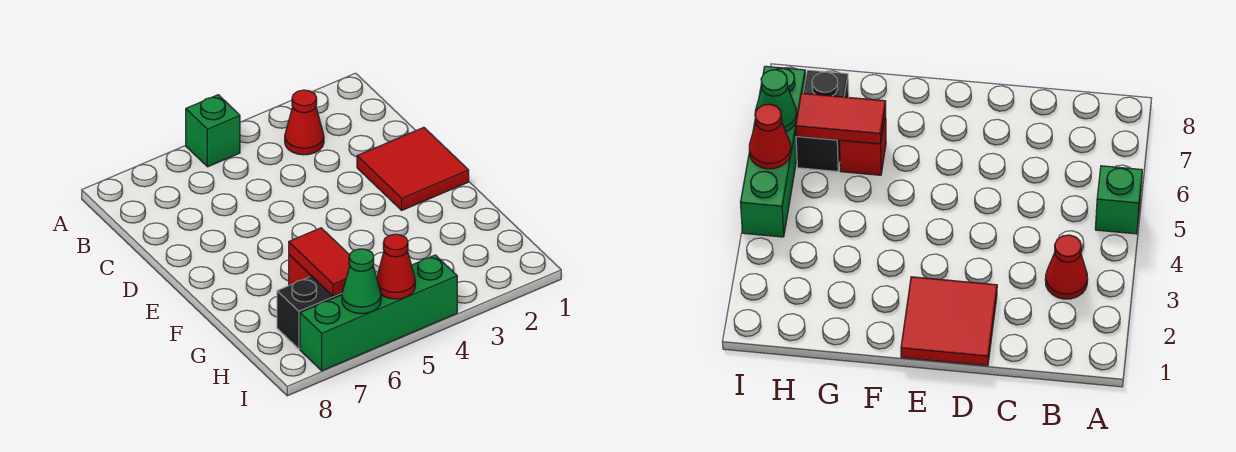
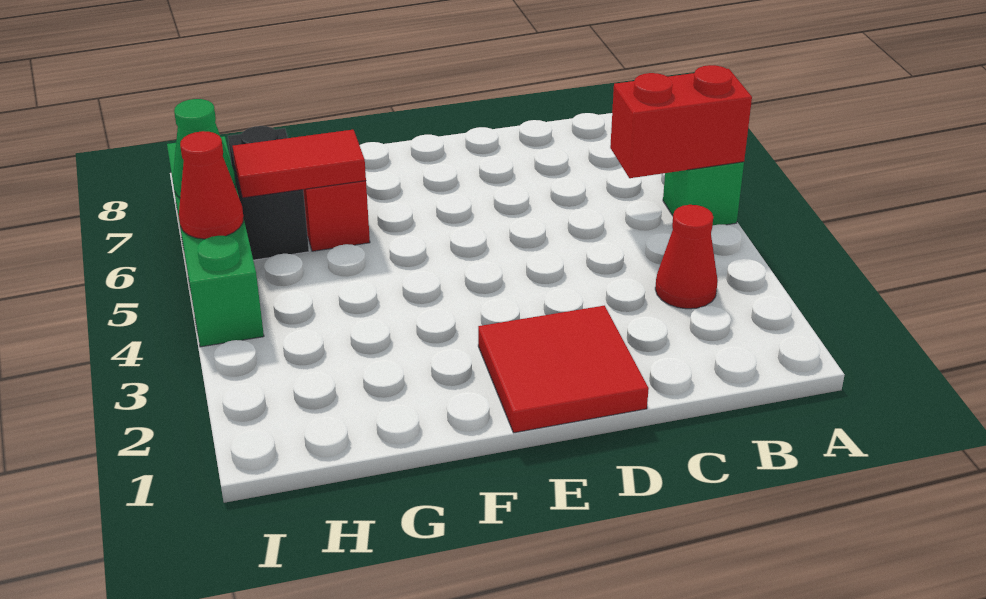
none -> red 1x2 brick [610,65,752,178]

